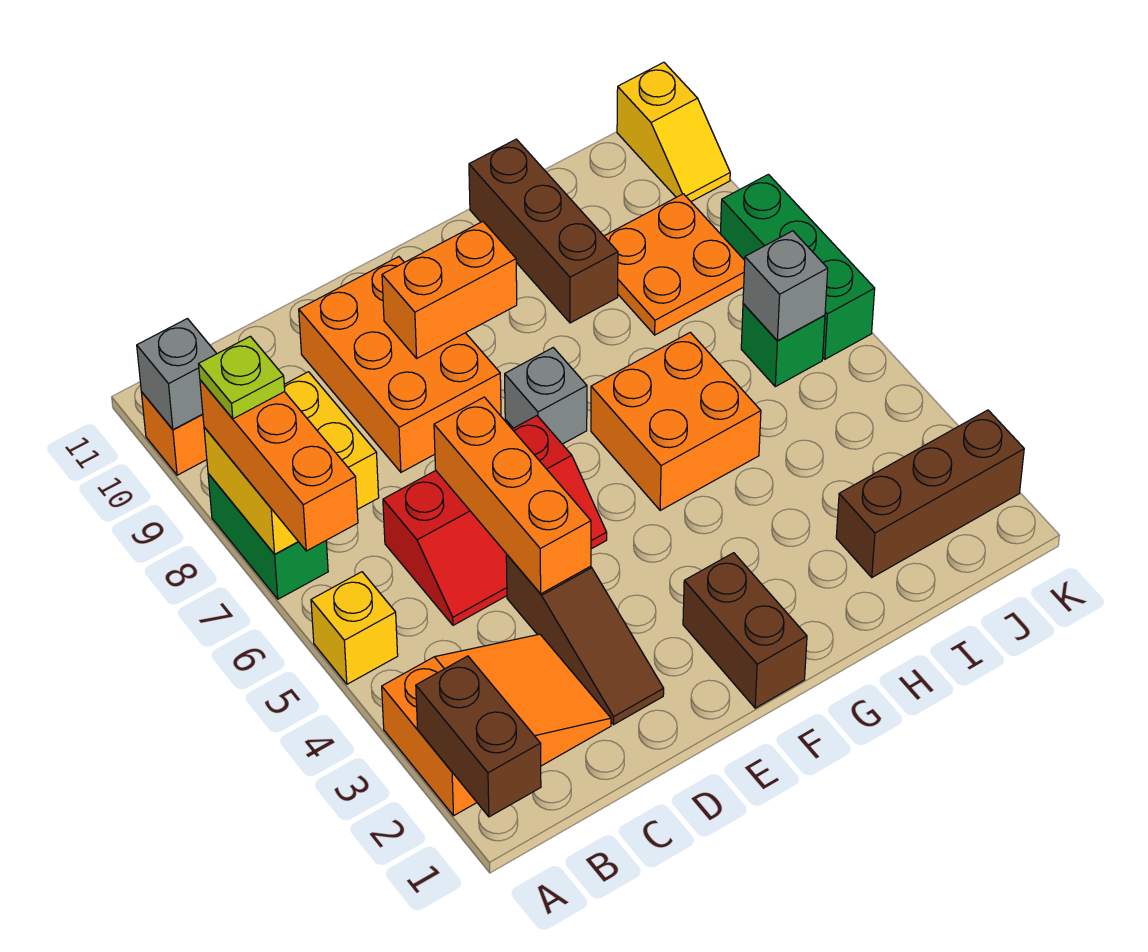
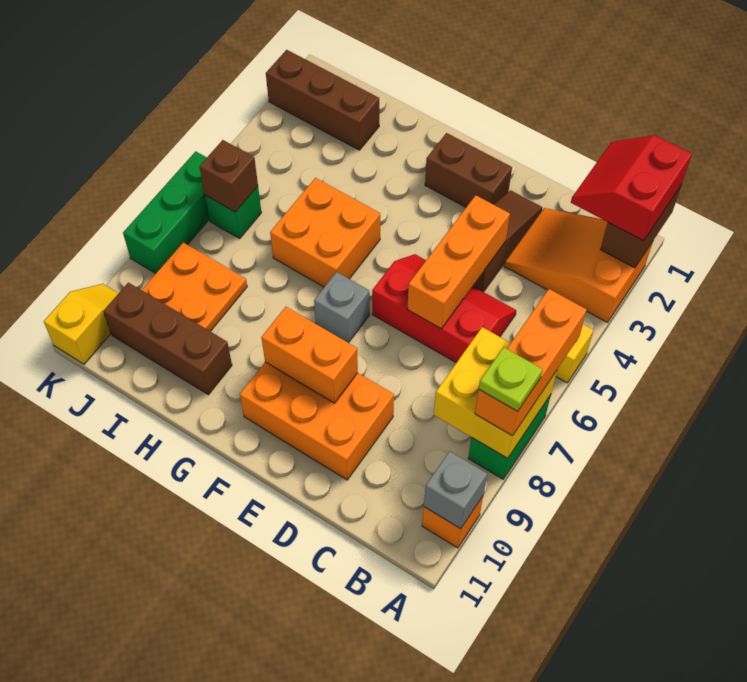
none -> red 2x2 slope [571,135,692,241]
orange 2x3 brick [299,257,501,472] -> orange 2x3 brick turned to [240,362,394,480]
brown 1x2 brick [683,553,807,708] -> brown 1x2 brick turned to [425,133,512,207]
brown 1x3 brick [469,139,618,323] -> brown 1x3 brick turned to [103,283,232,395]
grey 1x1 brick [743,231,828,341] -> brown 1x1 brick [199,140,258,212]

